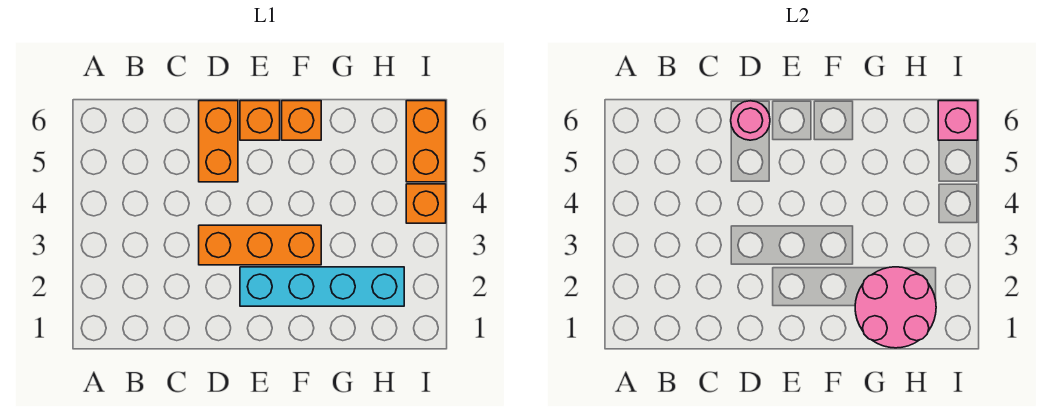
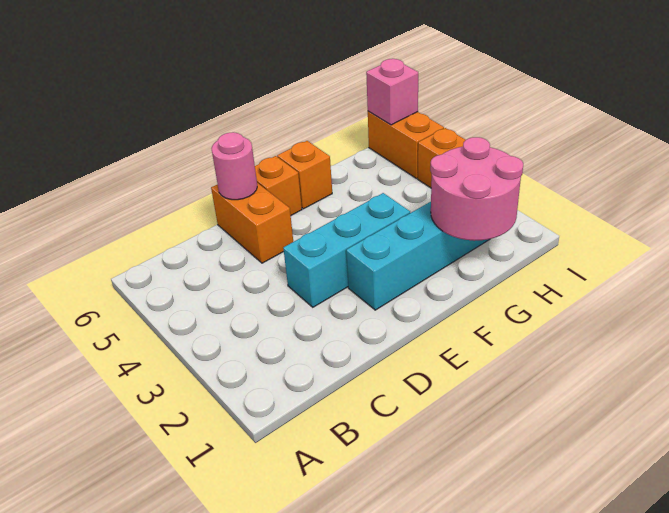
orange 1x3 brick [199,225,321,265] -> cyan 1x3 brick [283,193,410,307]

